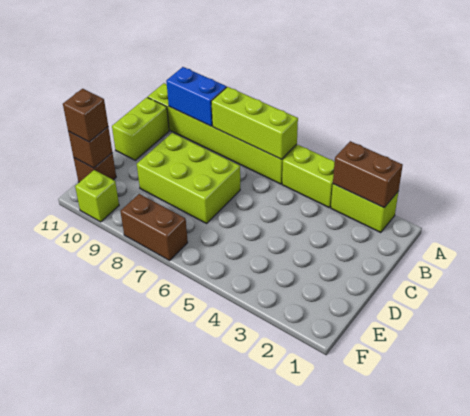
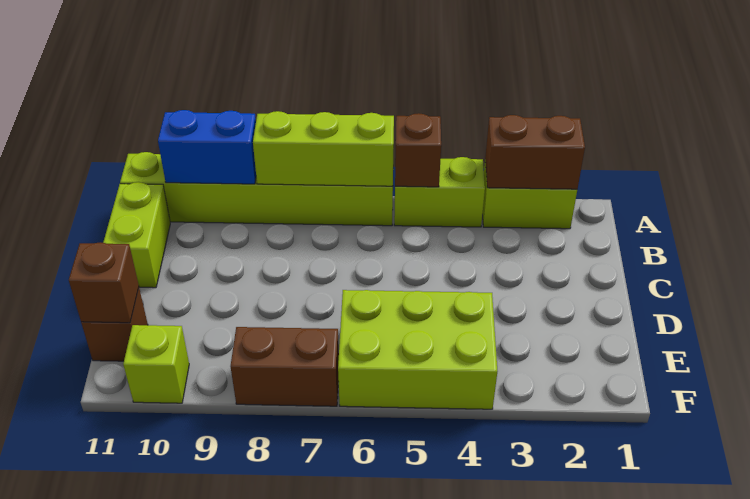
lime 2x3 brick [137,133,240,223] -> lime 2x3 brick moved to [338,290,497,409]
brown 1x1 brick [63,89,108,142] -> brown 1x1 brick moved to [395,113,441,187]

